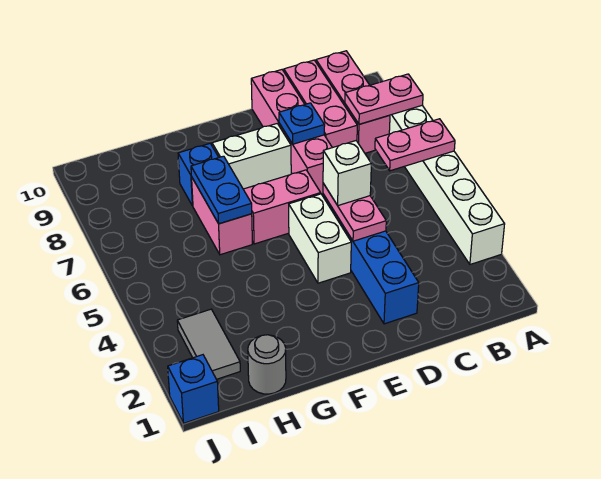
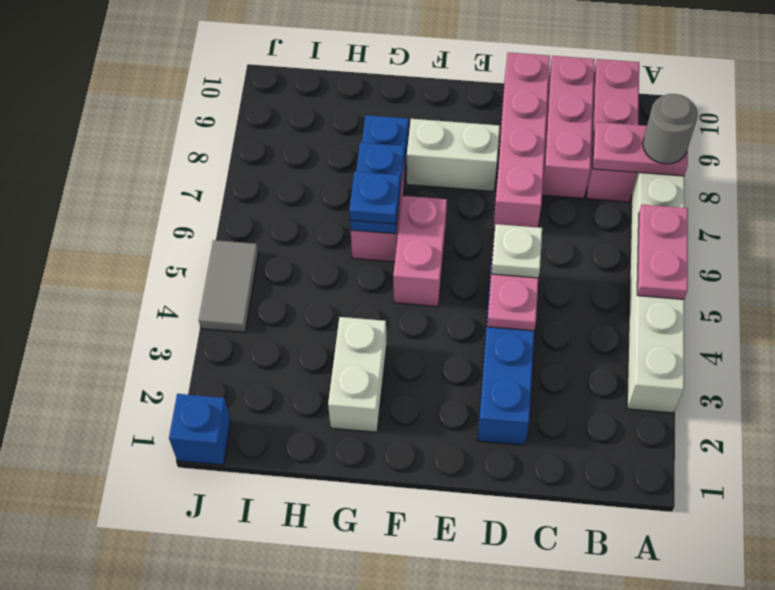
pink 1x2 plate [375,119,455,171] -> pink 1x2 plate turned to [637,205,688,299]
white 1x1 brick [323,141,371,205] -> white 1x1 plate [492,224,542,278]
blue 1x1 plate [279,103,325,144] -> blue 1x1 plate moved to [349,172,400,224]
white 1x2 brick [289,194,351,283] -> white 1x2 brick moved to [328,317,387,432]
pink 1x2 brick [243,170,321,244] -> pink 1x2 brick turned to [393,196,447,306]
grey 1x1 round brick [248,335,286,394] -> grey 1x1 round brick moved to [643,94,698,164]
grey 1x2 tile [177,309,240,379] -> grey 1x2 tile moved to [199,240,258,332]

